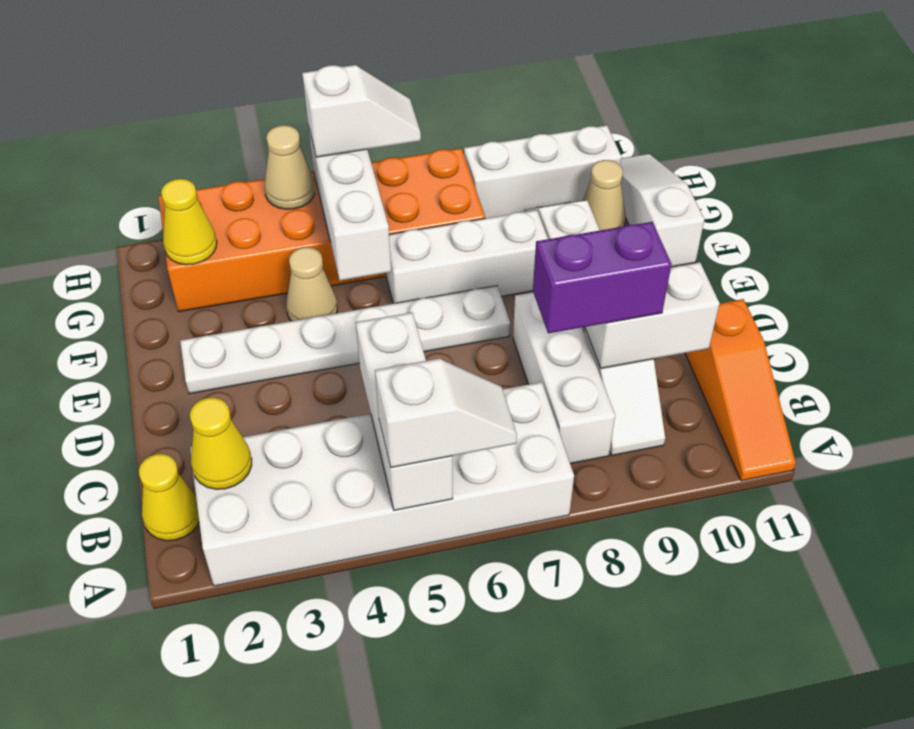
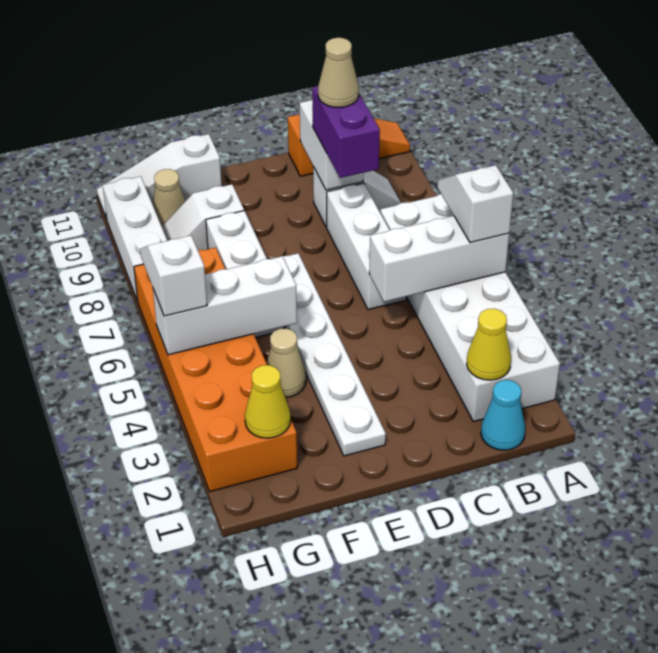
yellow 1x1 cone [139,454,199,541] -> cyan 1x1 cone [481,380,525,450]
white 1x3 brick [513,292,615,464] -> white 1x3 brick turned to [327,183,406,310]
tan 1x1 cone [265,125,315,209] -> tan 1x1 cone moved to [318,38,359,108]

